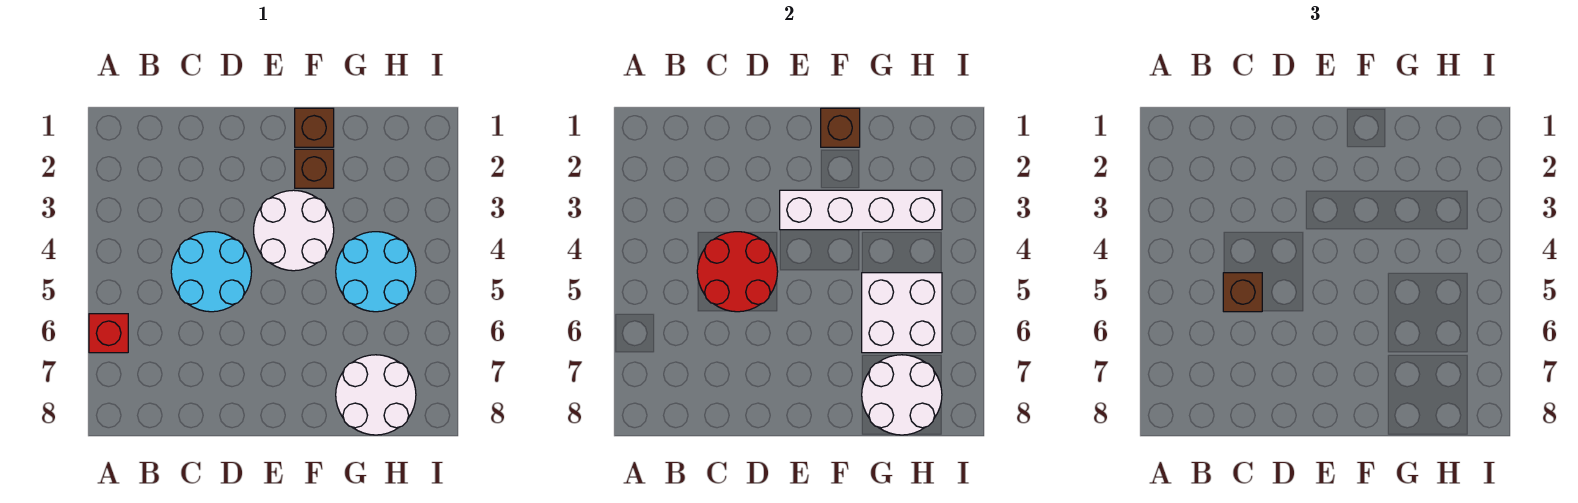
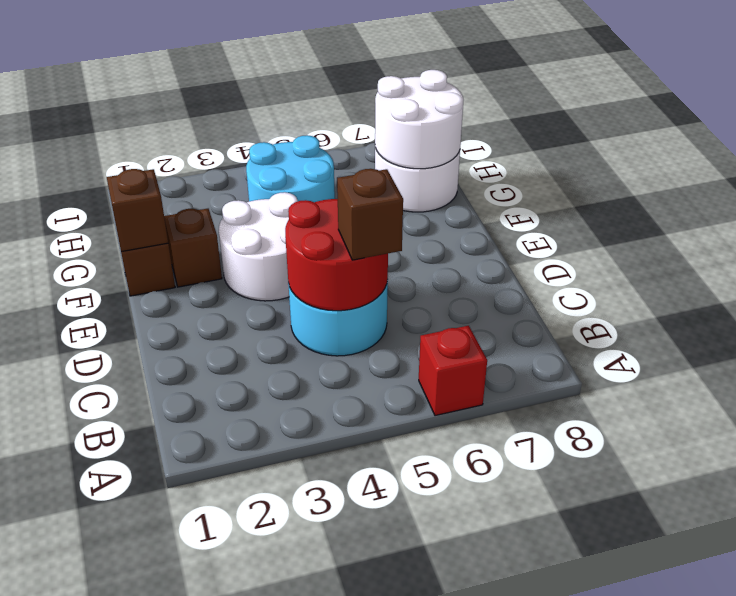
white 1x4 brick [780,190,942,230] -> none
white 2x2 brick [862,273,942,353] -> none

